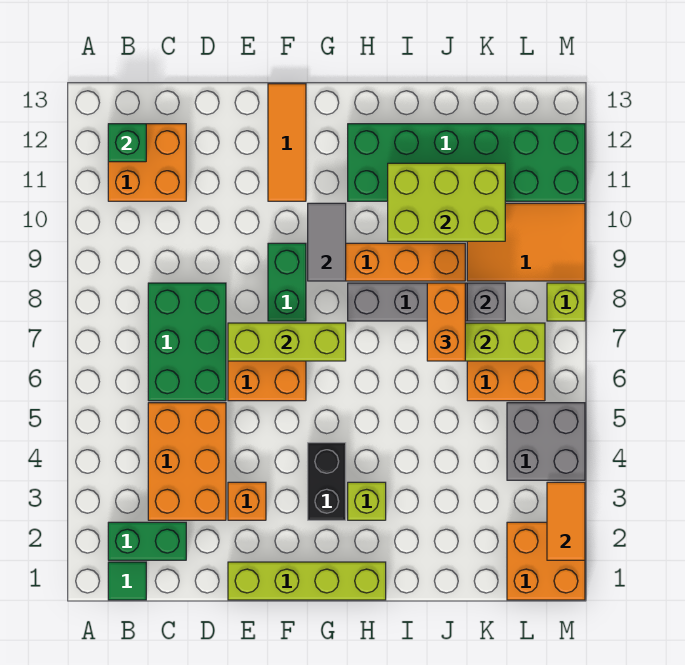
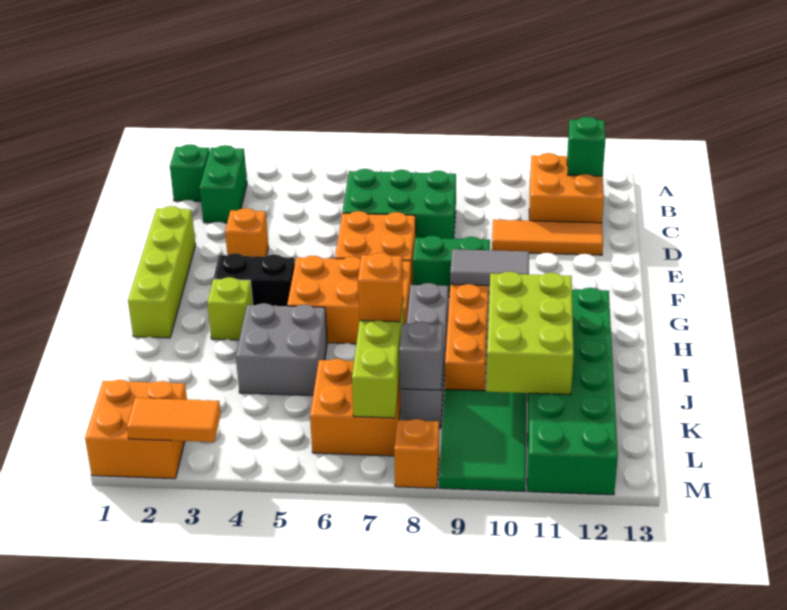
green 1x1 tile [108,562,146,600] -> green 1x1 brick [170,144,209,202]
orange 2x3 brick [148,403,226,520] -> orange 2x3 brick moved to [287,256,411,344]
lime 1x3 brick [228,323,346,361] -> none
orange 1x3 tile [268,84,306,201] -> orange 1x3 tile moved to [492,220,603,255]
orange 1x2 brick [427,283,465,361] -> orange 1x1 brick [358,253,403,322]
orange 2x3 tile [467,203,585,281] -> green 2x3 tile [439,389,527,492]
grey 2x2 brick [507,403,585,480] -> grey 2x2 brick moved to [236,303,327,396]
lime 1x1 brick [547,283,585,321] -> orange 1x1 brick [394,419,439,488]

